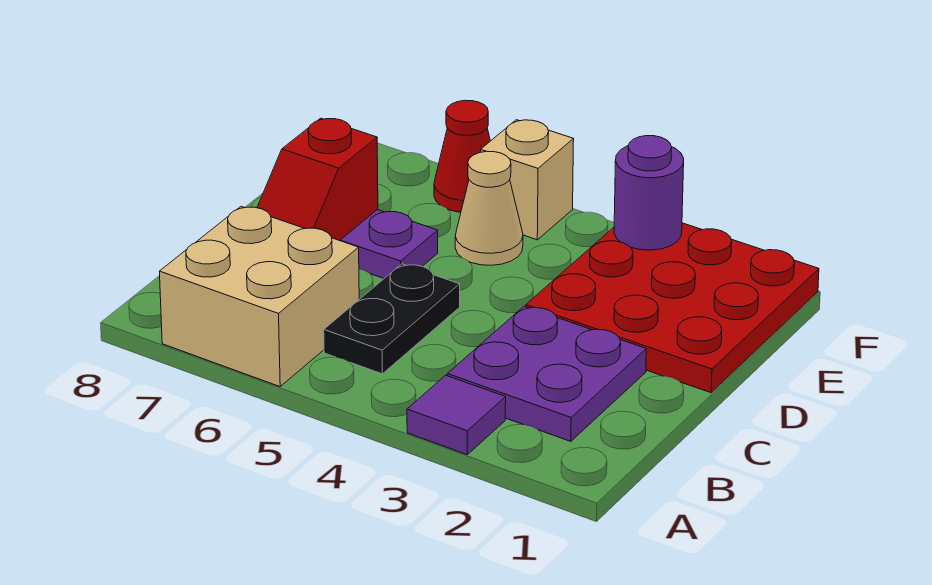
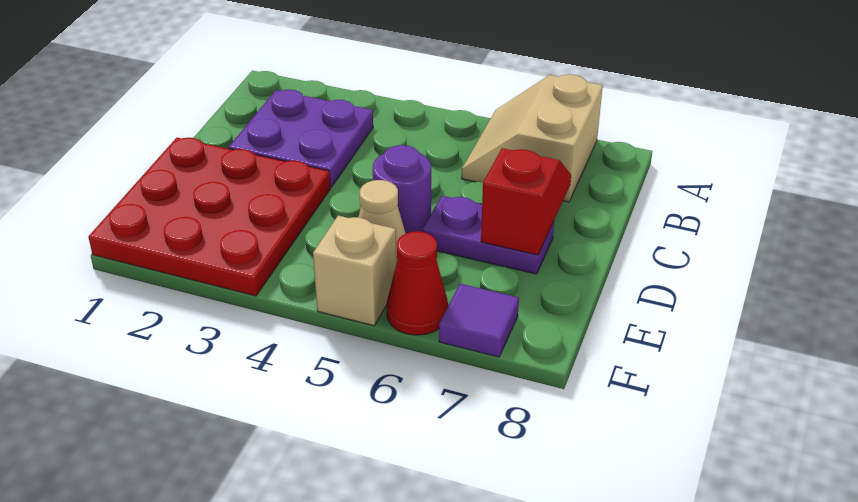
purple 1x1 tile [407,375,506,455] -> purple 1x1 tile moved to [439,284,519,357]
tan 2x2 brick [160,207,359,387] -> tan 2x2 slope [462,74,603,202]
black 1x2 plate [324,264,460,374] -> none
purple 1x1 round brick [614,136,684,250] -> purple 1x1 round brick moved to [373,145,431,233]

